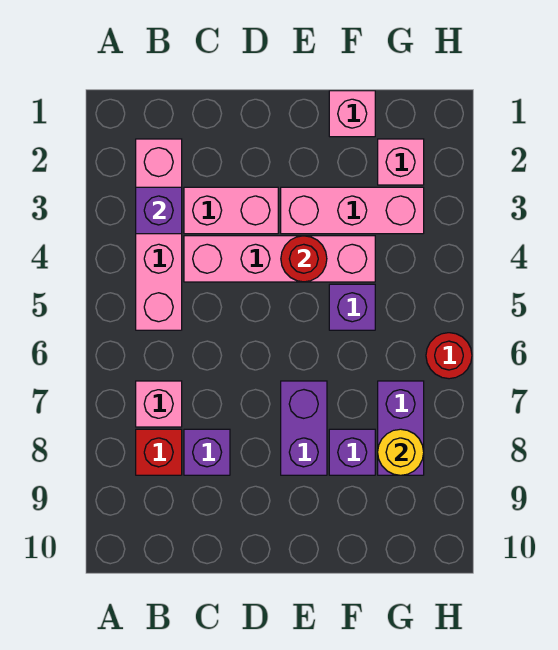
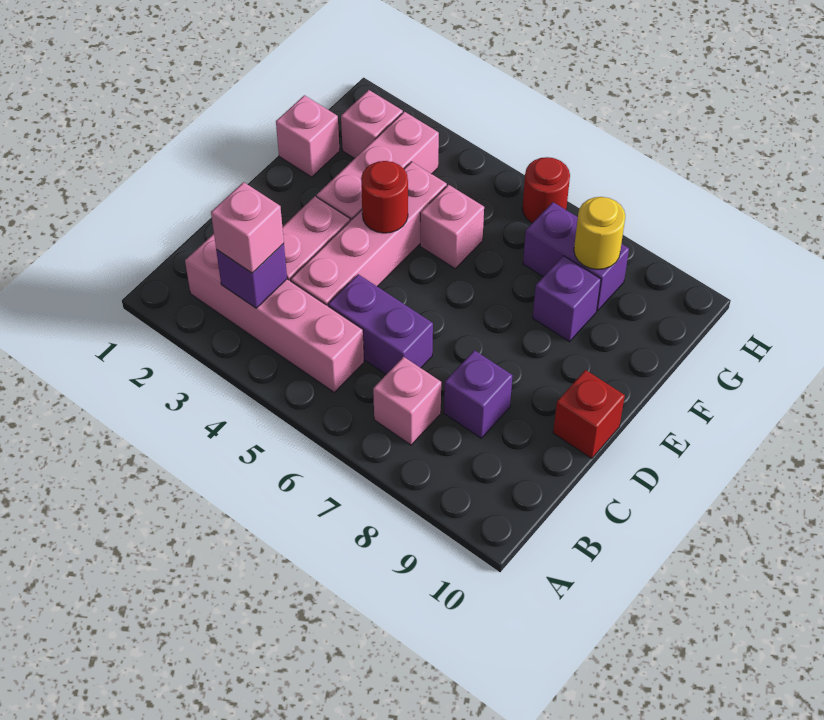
none -> pink 1x1 brick [211,182,284,273]
red 1x1 brick [136,429,182,475] -> red 1x1 brick moved to [553,370,625,459]
purple 1x2 brick [281,381,327,475] -> purple 1x2 brick moved to [328,274,433,374]
purple 1x1 brick [329,284,375,330] -> pink 1x1 brick [420,185,484,269]

